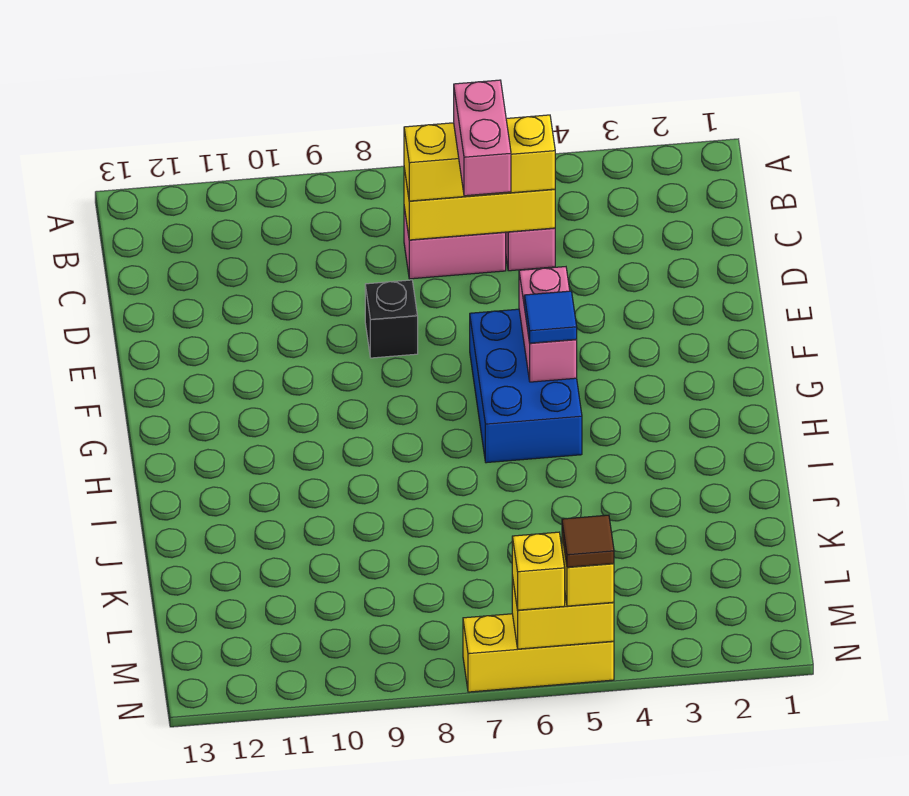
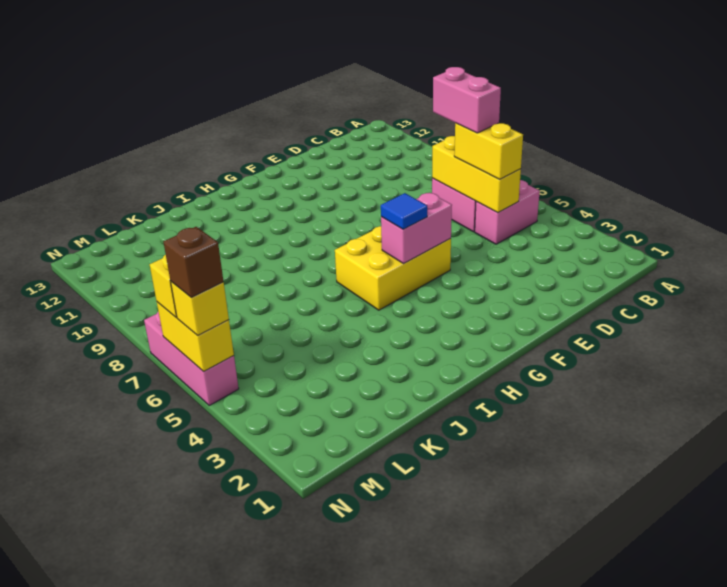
yellow 1x3 brick [404,115,555,201] -> yellow 1x2 brick [454,123,523,179]
pink 1x2 brick [454,80,511,196] -> pink 1x2 brick turned to [433,67,501,133]
black 1x1 brick [365,280,418,358] -> none
blue 2x3 brick [470,309,582,463] -> yellow 2x3 brick [335,226,451,310]
yellow 1x3 brick [463,614,614,692] -> pink 1x3 brick [144,312,239,405]
brown 1x1 tile [562,515,614,567] -> brown 1x1 brick [164,227,223,298]

